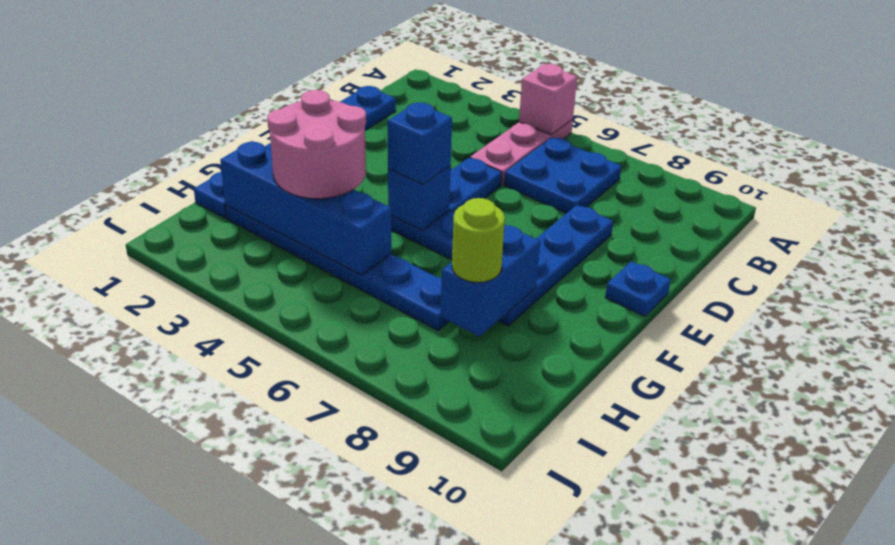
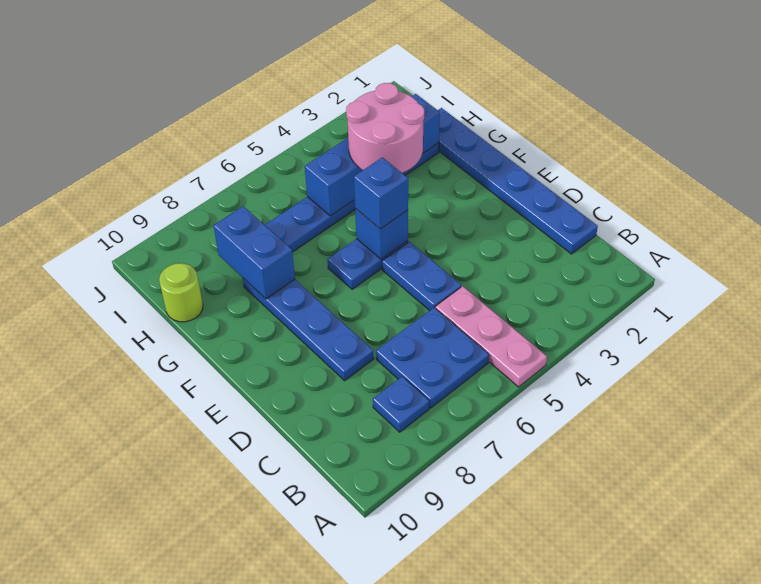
pink 1x1 brick [519,64,577,135] -> none
blue 1x1 plate [605,261,671,316] -> blue 1x1 plate moved to [373,377,429,432]
lime 1x1 round brick [452,198,505,282] -> lime 1x1 round brick moved to [159,263,203,322]

